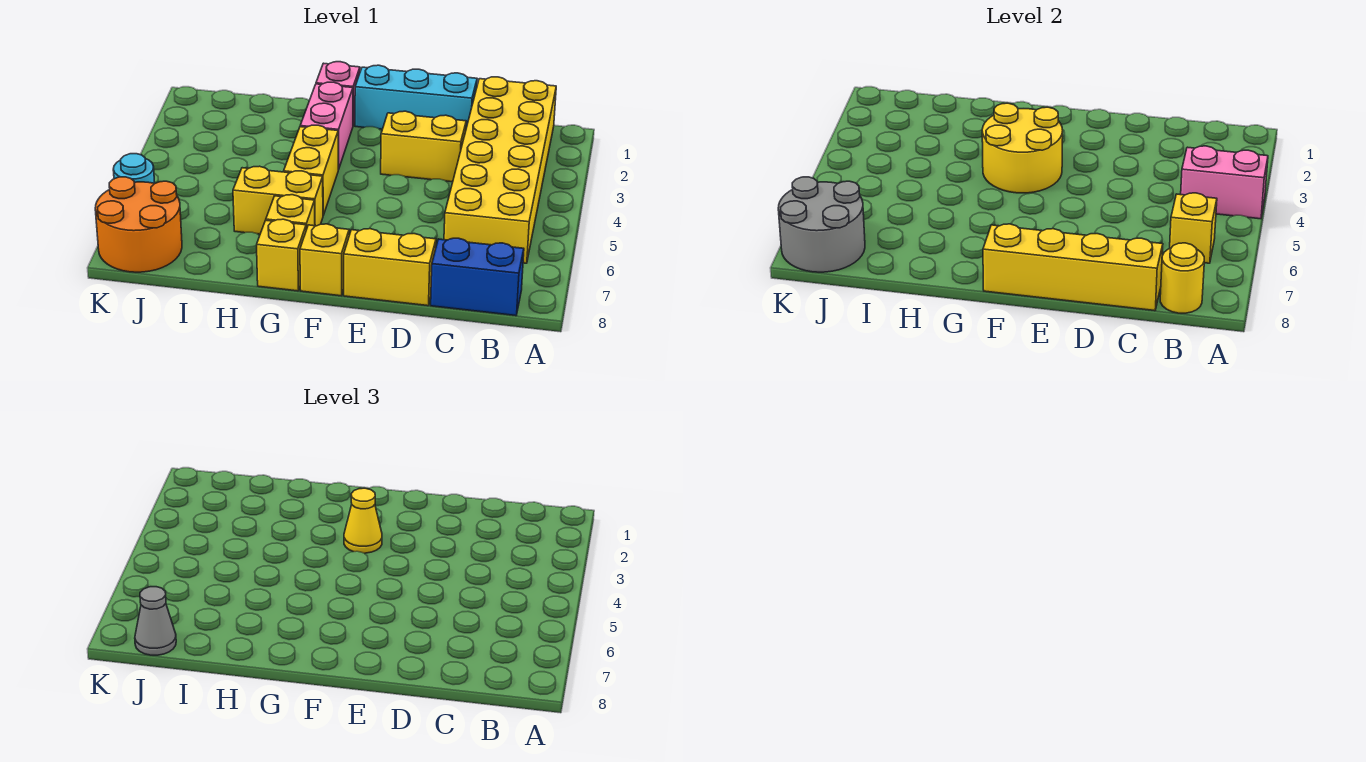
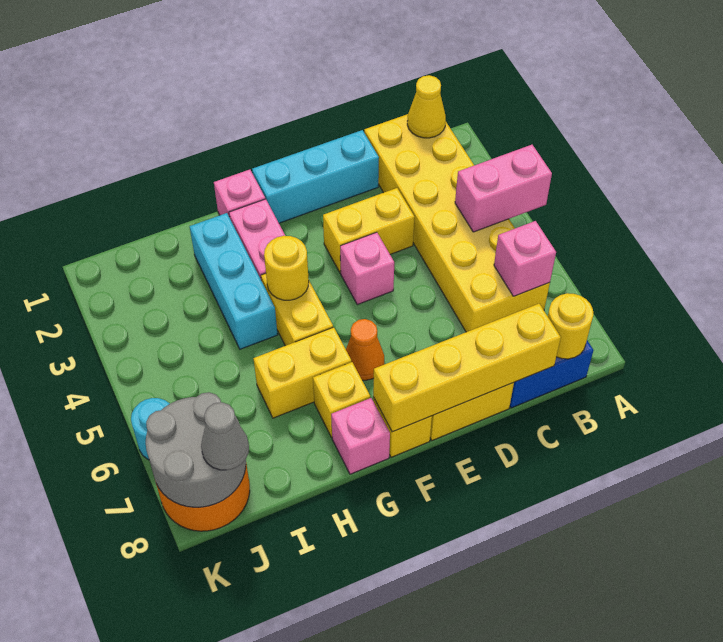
yellow 1x1 brick [1170,193,1217,263] -> pink 1x1 brick [494,221,556,296]
none -> pink 1x1 brick [340,232,394,305]
yellow 2x2 round brick [982,103,1063,193] -> yellow 1x1 round brick [264,236,309,300]
yellow 1x1 cone [344,488,382,553] -> yellow 1x1 cone moved to [407,75,446,138]
none -> orange 1x1 cone [346,319,384,380]
yellow 1x1 brick [257,219,306,291] -> pink 1x1 brick [331,398,390,474]
none -> cyan 1x3 brick [190,213,278,349]

